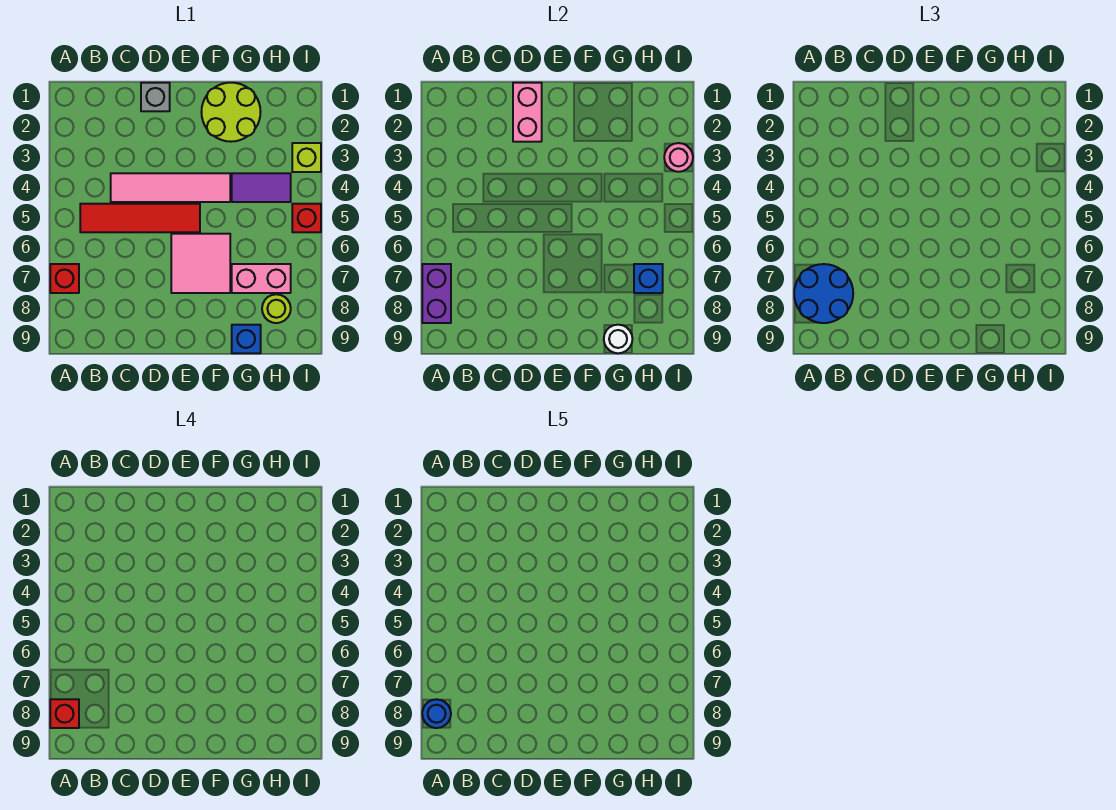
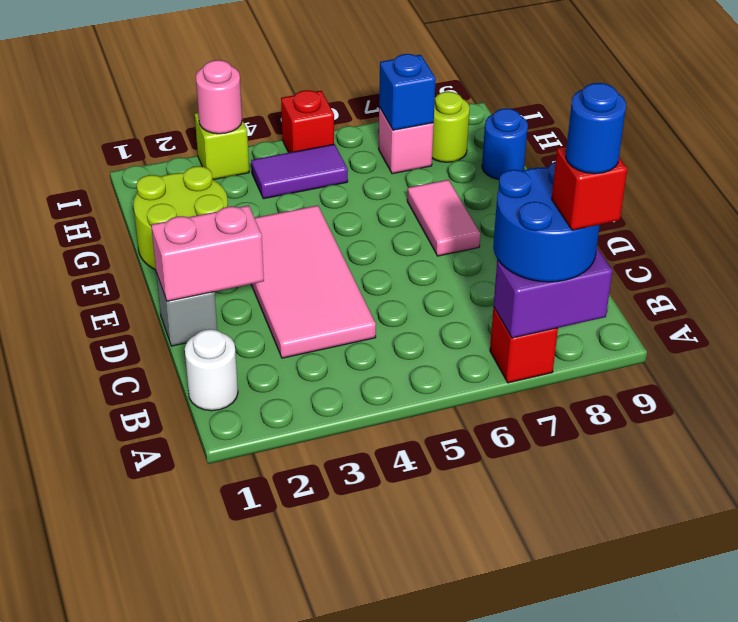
red 1x4 tile [80,204,200,232] -> none
pink 1x4 tile [111,173,230,202] -> pink 2x4 tile [251,205,376,358]
pink 2x2 tile [171,234,230,293] -> pink 1x2 tile [407,180,480,256]
purple 1x2 tile [232,173,291,202] -> purple 1x2 tile turned to [251,144,348,199]
pink 1x2 brick [232,264,291,293] -> pink 1x1 brick [379,107,434,174]
blue 1x1 brick [232,325,261,353] -> blue 1x1 round brick [482,109,528,179]
white 1x1 round brick [604,325,632,353] -> white 1x1 round brick moved to [185,329,238,411]

